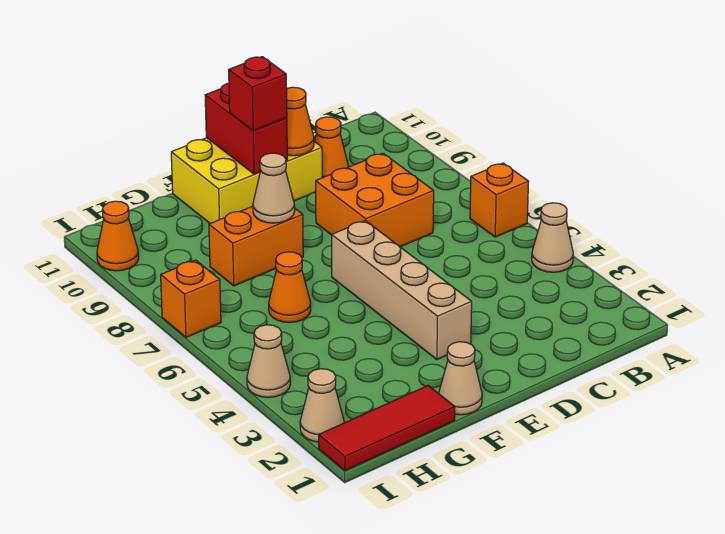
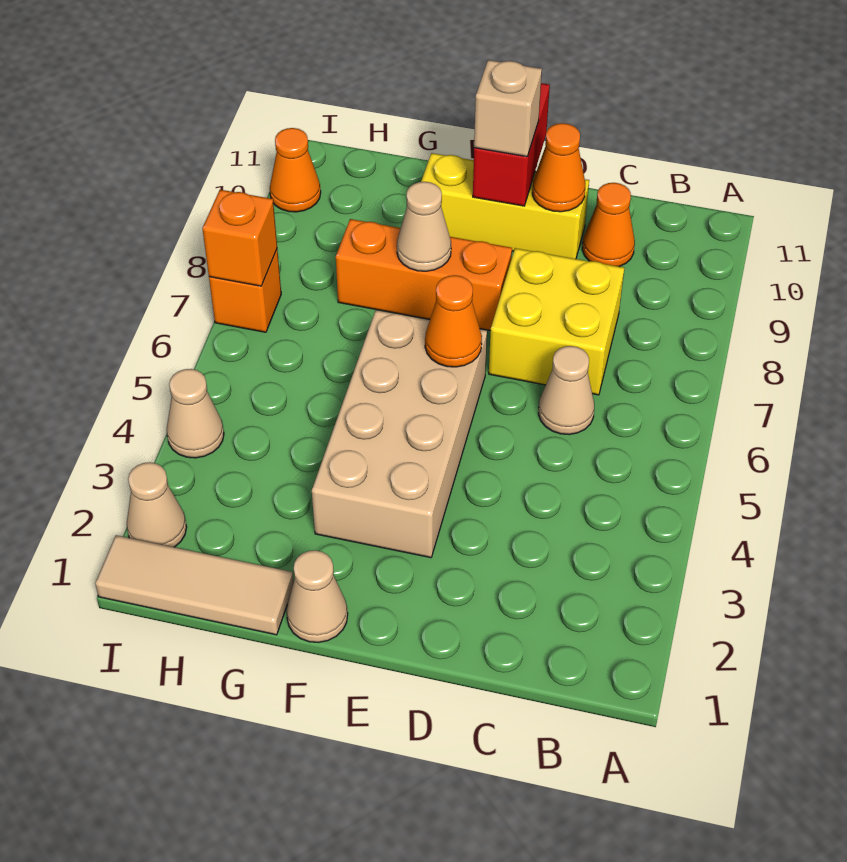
tan 1x1 cone [532,203,573,272] -> tan 1x1 cone moved to [538,346,594,435]
orange 1x1 brick [470,163,529,237] -> orange 1x1 brick moved to [202,190,277,286]
orange 2x2 brick [316,153,434,247] -> yellow 2x2 brick [489,248,624,395]
yellow 2x3 brick [171,138,322,223] -> yellow 1x3 brick [421,153,589,259]
tan 1x4 brick [332,221,472,360] -> tan 2x4 brick [312,310,487,558]
red 1x1 brick [229,57,287,131] -> tan 1x1 brick [474,60,542,157]
orange 1x2 brick [209,206,303,286] -> orange 1x3 brick [336,219,512,331]
red 1x3 tile [319,386,455,471] -> tan 1x3 tile [95,535,294,635]
orange 1x1 cone [269,252,311,323] -> orange 1x1 cone moved to [425,275,482,367]

